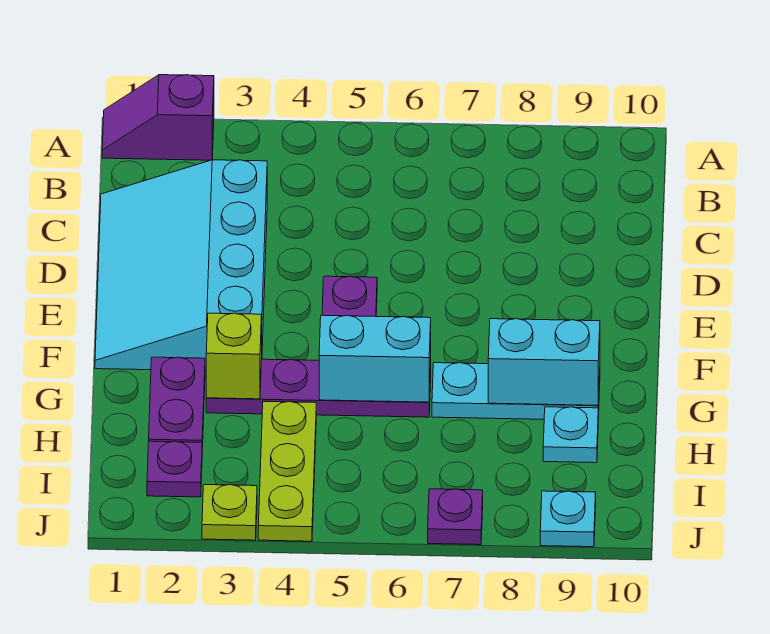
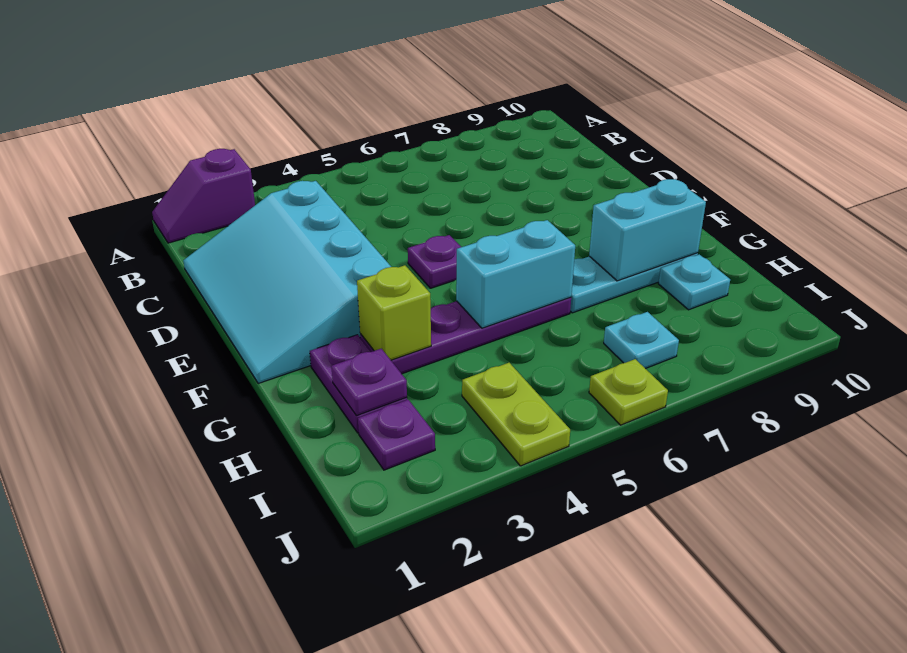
lime 1x3 plate [258,401,316,541] -> lime 1x2 plate [462,363,570,466]
lime 1x1 plate [202,485,257,540] -> lime 1x1 plate moved to [589,359,668,425]
purple 1x1 plate [428,489,483,545] -> purple 1x1 plate moved to [331,349,407,416]
cyan 1x1 plate [540,491,596,547] -> cyan 1x1 plate moved to [604,312,679,369]

